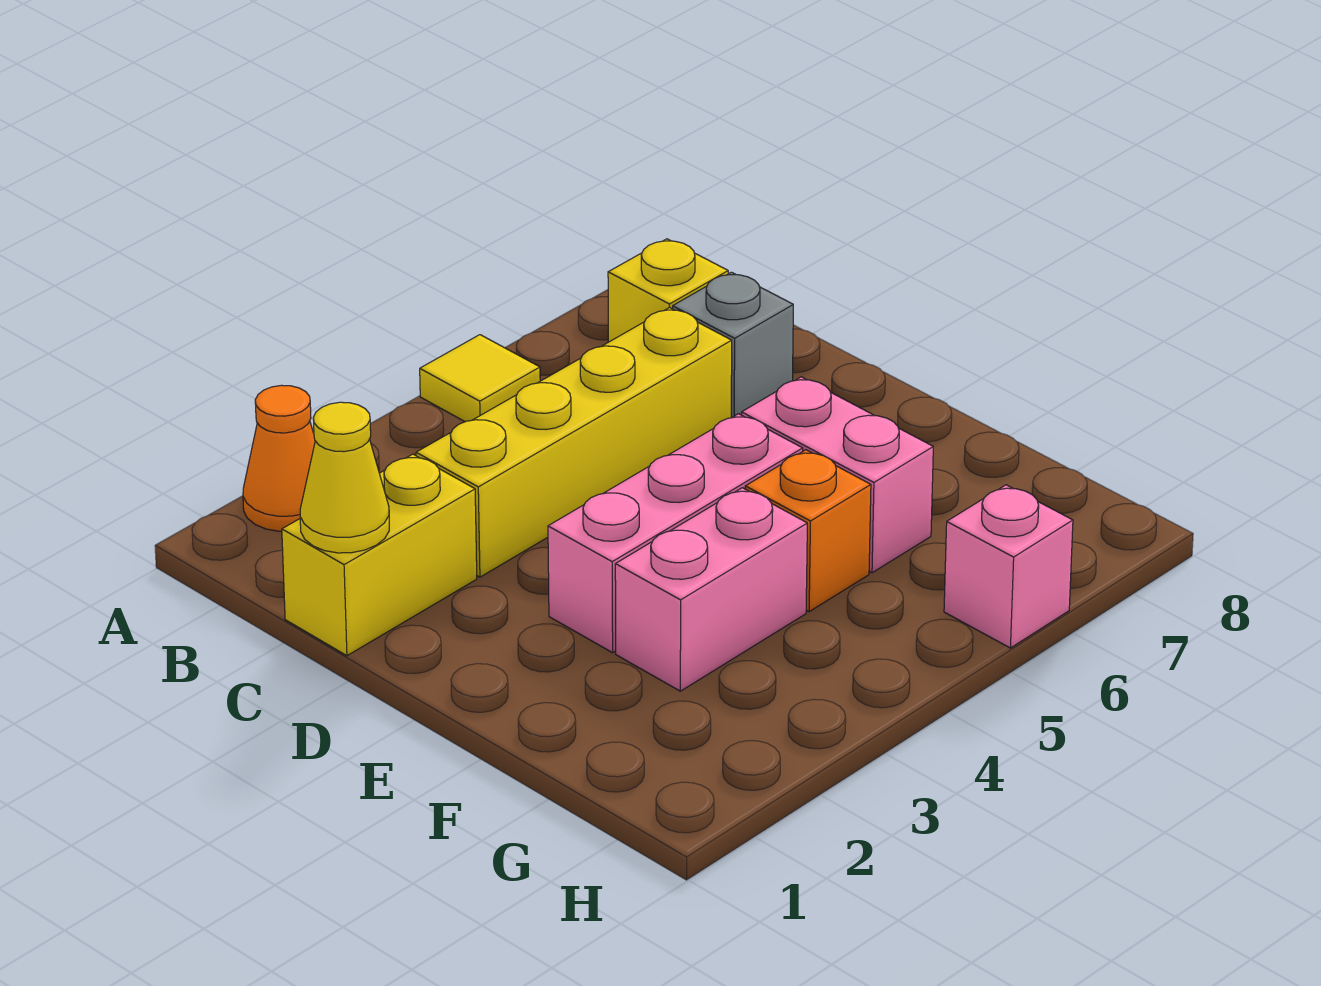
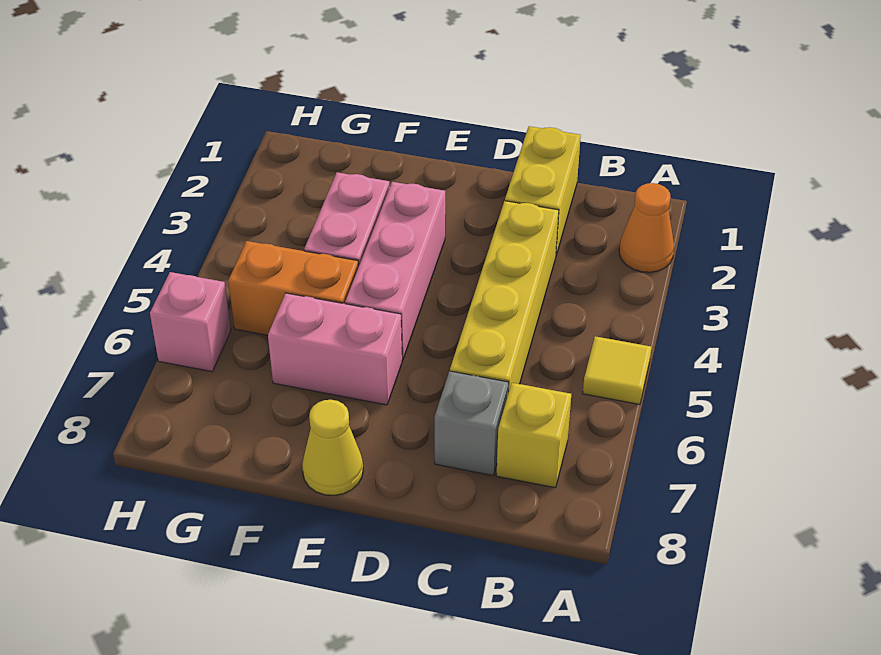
yellow 1x1 cone [300,402,389,553] -> yellow 1x1 cone moved to [302,400,363,495]
orange 1x1 brick [745,450,871,611] -> orange 1x2 brick [228,241,358,335]

